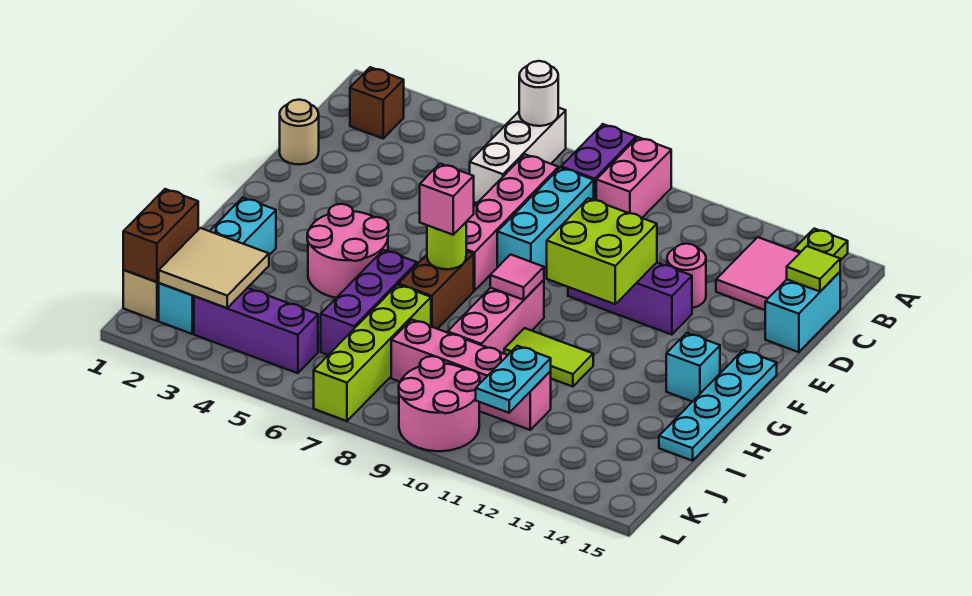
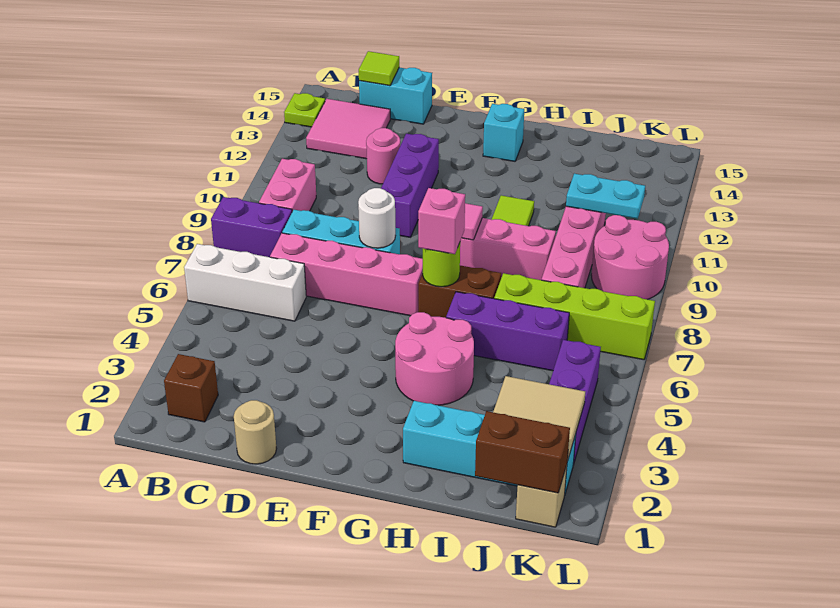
white 1x1 round brick [519,61,558,126] -> white 1x1 round brick moved to [358,188,395,248]
pink 1x2 brick [596,137,671,218] -> pink 1x2 brick turned to [259,159,316,212]
lime 2x2 brick [547,198,657,304] -> none
cyan 1x4 plate [659,350,777,461] -> none

